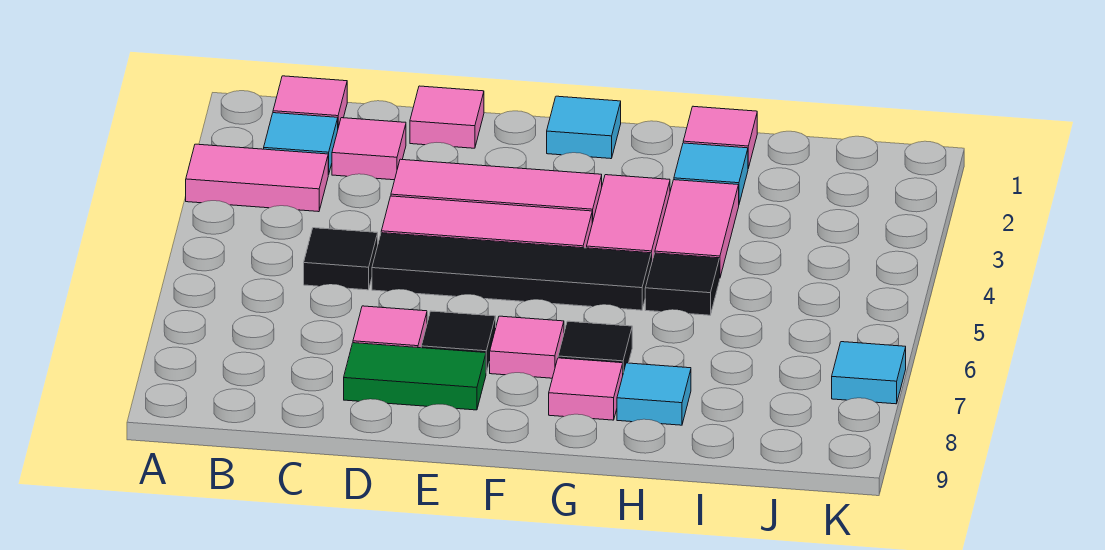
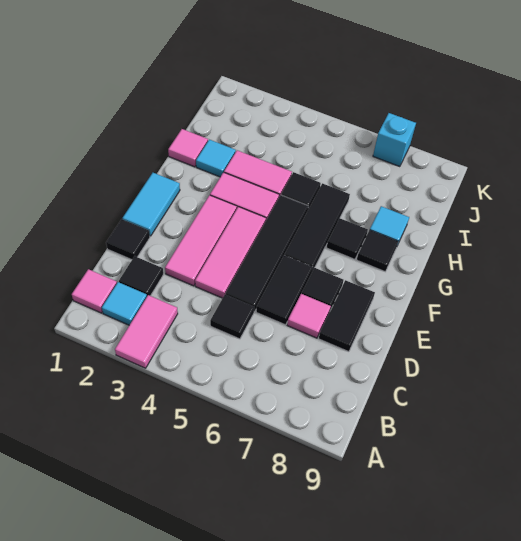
pink 1x1 tile [332,118,406,180] -> black 1x1 tile [119,256,163,296]
pink 1x1 tile [410,86,484,148] -> black 1x1 tile [106,219,150,260]
none -> black 1x2 tile [256,255,313,325]
green 1x2 tile [344,343,486,410] -> black 1x2 tile [319,280,375,352]
cyan 1x1 tile [547,96,621,159] -> cyan 1x2 tile [123,173,180,236]
none -> black 1x3 tile [284,183,350,271]
pink 1x1 tile [490,316,564,378] -> none
pink 1x1 tile [549,358,623,420] -> black 1x1 tile [357,230,398,272]
cyan 1x1 tile [832,342,906,404] -> cyan 1x1 brick [373,113,416,167]

